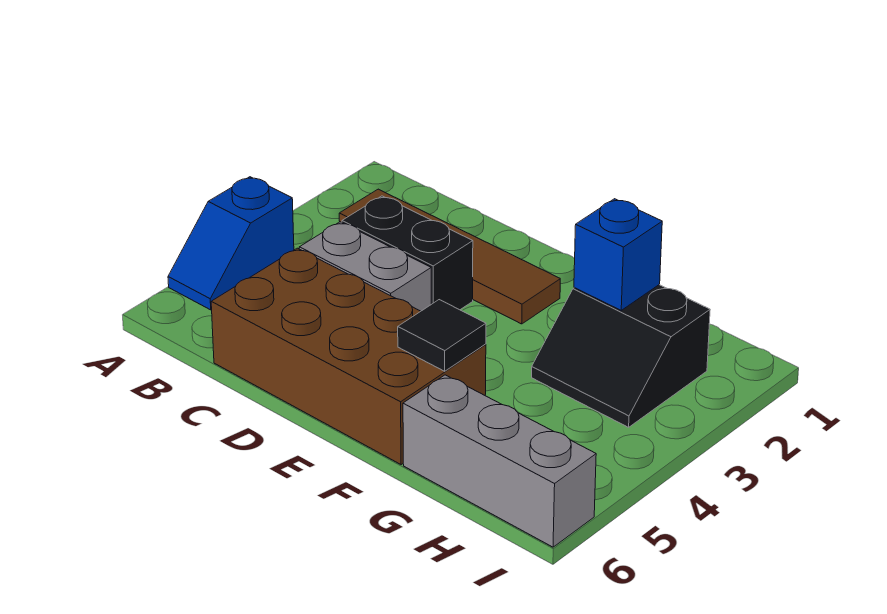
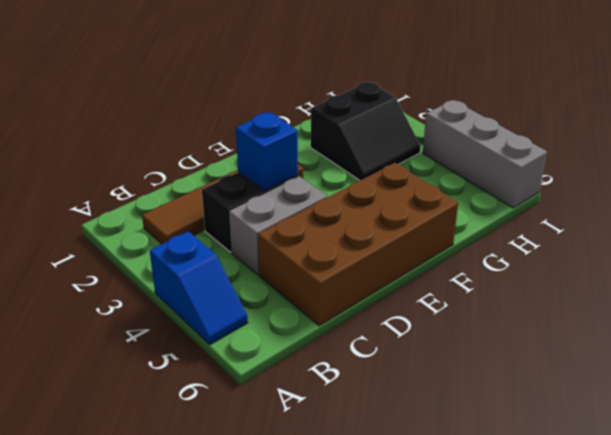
black 1x1 tile [398,300,486,371] -> none
blue 1x1 brick [574,199,662,310] -> blue 1x1 brick moved to [236,112,298,191]
grey 1x3 brick [403,375,596,547] -> grey 1x3 brick turned to [423,100,547,208]

